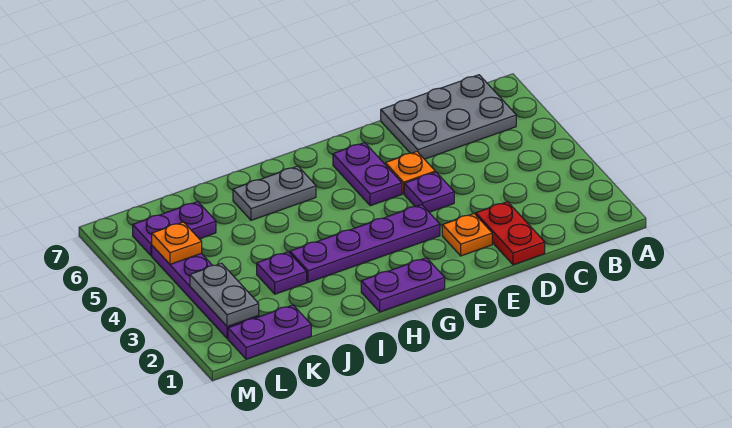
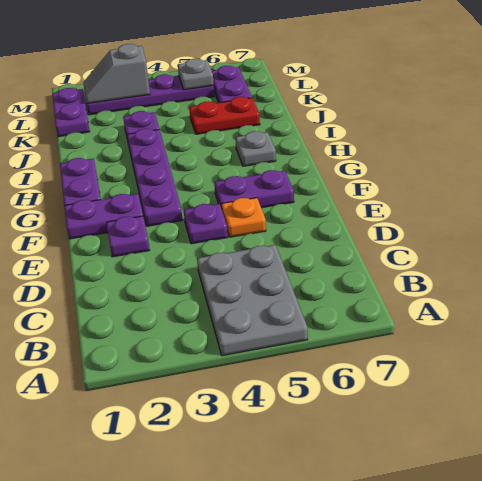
grey 2x3 plate [381,75,516,159] -> grey 2x3 plate moved to [197,245,308,356]
red 1x2 plate [476,202,545,265] -> red 1x2 plate moved to [189,97,260,134]
orange 1x1 plate [442,214,492,256] -> purple 1x1 plate [106,216,150,257]
none -> purple 1x2 plate [64,194,143,239]
grey 1x2 plate [233,166,316,220] -> grey 1x1 plate [235,131,276,166]
grey 1x2 plate [190,263,259,327] -> grey 1x2 slope [83,44,150,104]
orange 1x1 plate [152,222,202,264] -> grey 1x1 plate [178,59,214,90]

